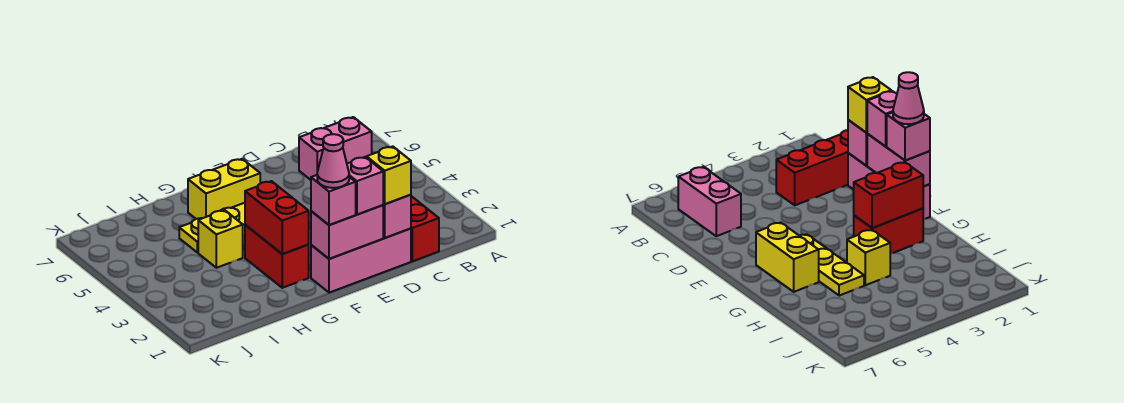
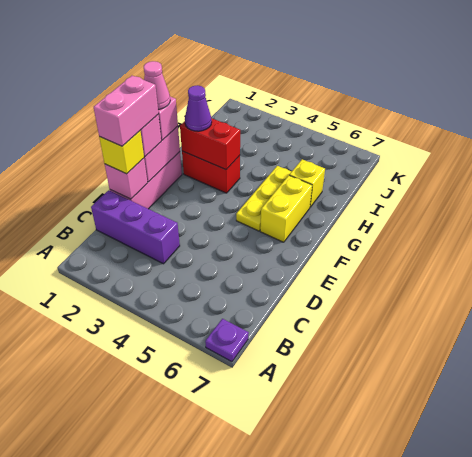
none -> purple 1x1 plate [205,319,249,362]
pink 1x2 brick [299,117,372,180] -> pink 1x2 brick moved to [94,76,159,146]
red 1x3 brick [411,196,439,261] -> purple 1x3 brick [91,190,180,264]
none -> purple 1x1 cone [185,85,212,131]
yellow 1x1 brick [198,210,243,268] -> yellow 1x1 brick moved to [290,159,325,207]

